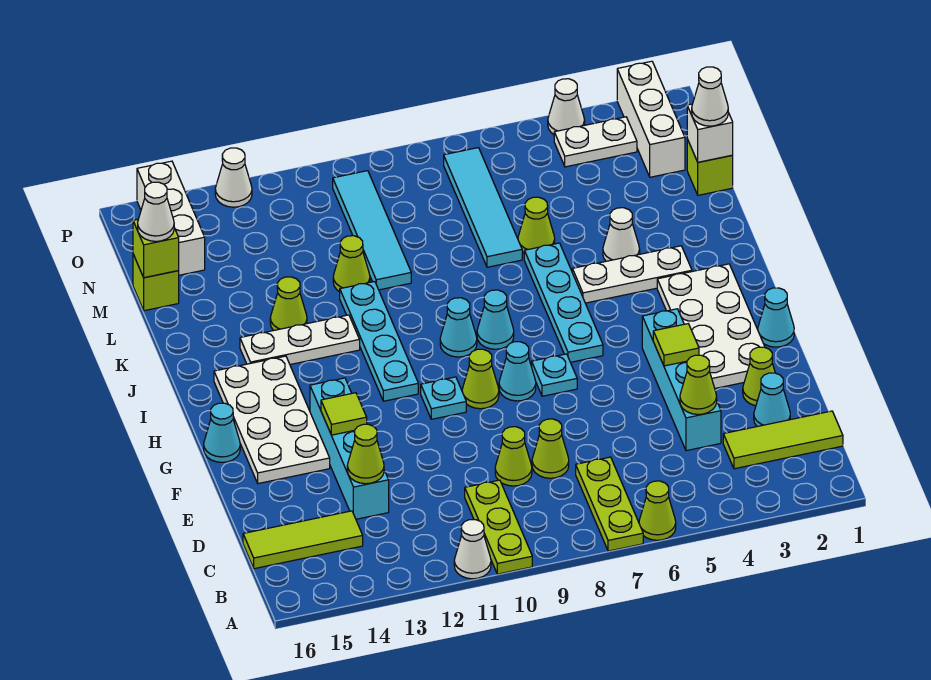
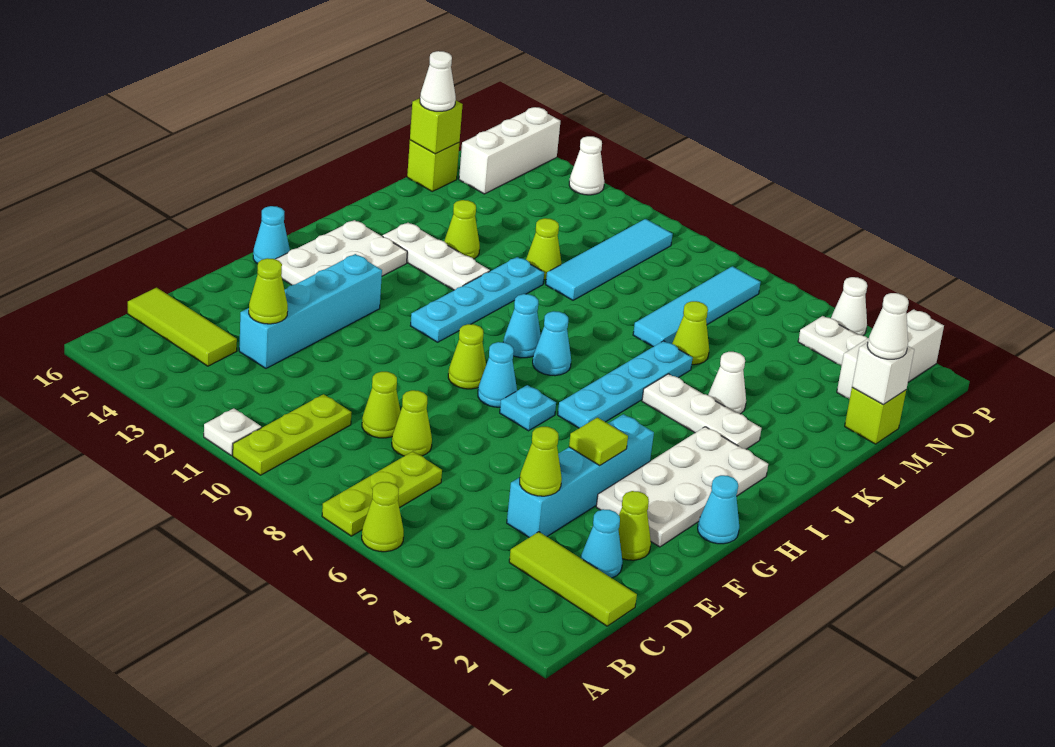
white 1x1 cone [454,520,491,579] -> white 1x1 plate [204,408,261,455]
lime 1x1 tile [321,393,367,435] -> none
white 2x4 plate [214,356,330,484] -> white 2x3 plate [275,220,407,285]
cyan 1x1 plate [421,377,466,419] -> none

